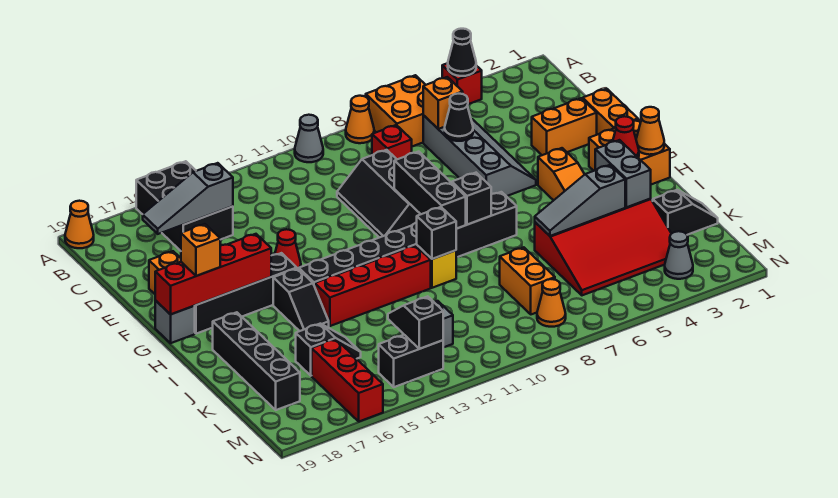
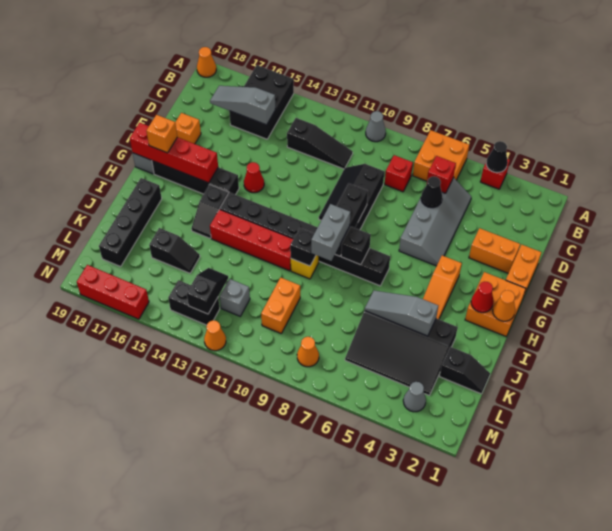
orange 1x1 cone [346,96,374,143] -> orange 1x1 cone moved to [204,320,226,351]
orange 1x1 brick [423,77,463,129] -> red 1x1 brick [426,156,456,193]
none -> black 1x3 slope [287,118,353,169]
grey 1x2 brick [595,140,651,207] -> grey 1x2 brick moved to [311,204,350,261]
red 3x4 slope [535,198,671,295] -> black 3x4 slope [345,311,458,395]
orange 1x2 brick [500,247,555,314] -> orange 1x2 brick moved to [261,278,300,333]
red 1x3 brick [312,339,383,421] -> red 1x3 brick turned to [77,265,149,319]

